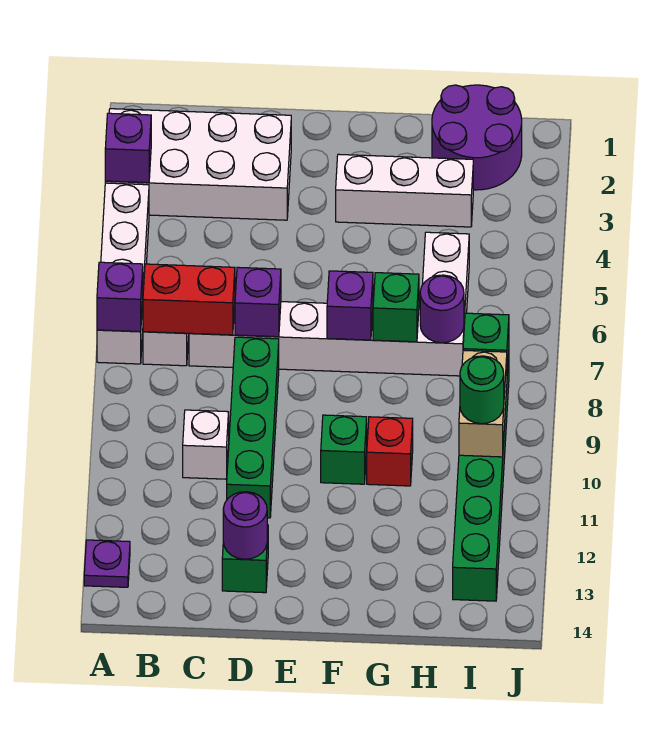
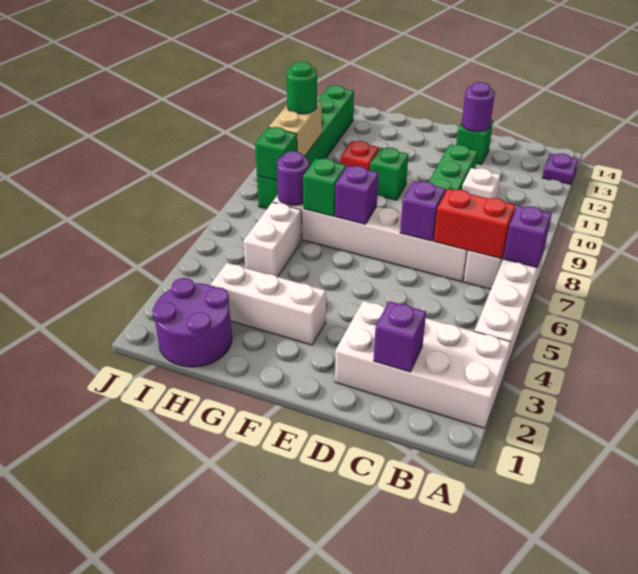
purple 1x1 brick [105,113,151,183] -> purple 1x1 brick moved to [374,301,426,372]

